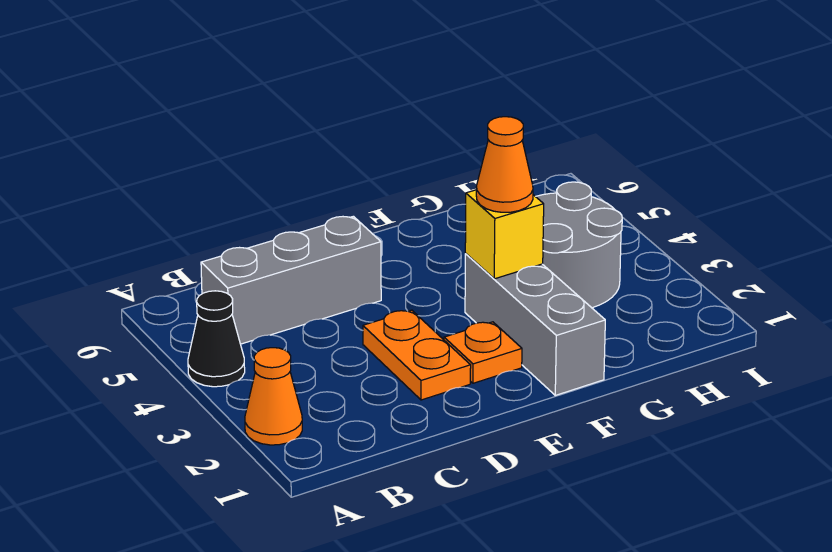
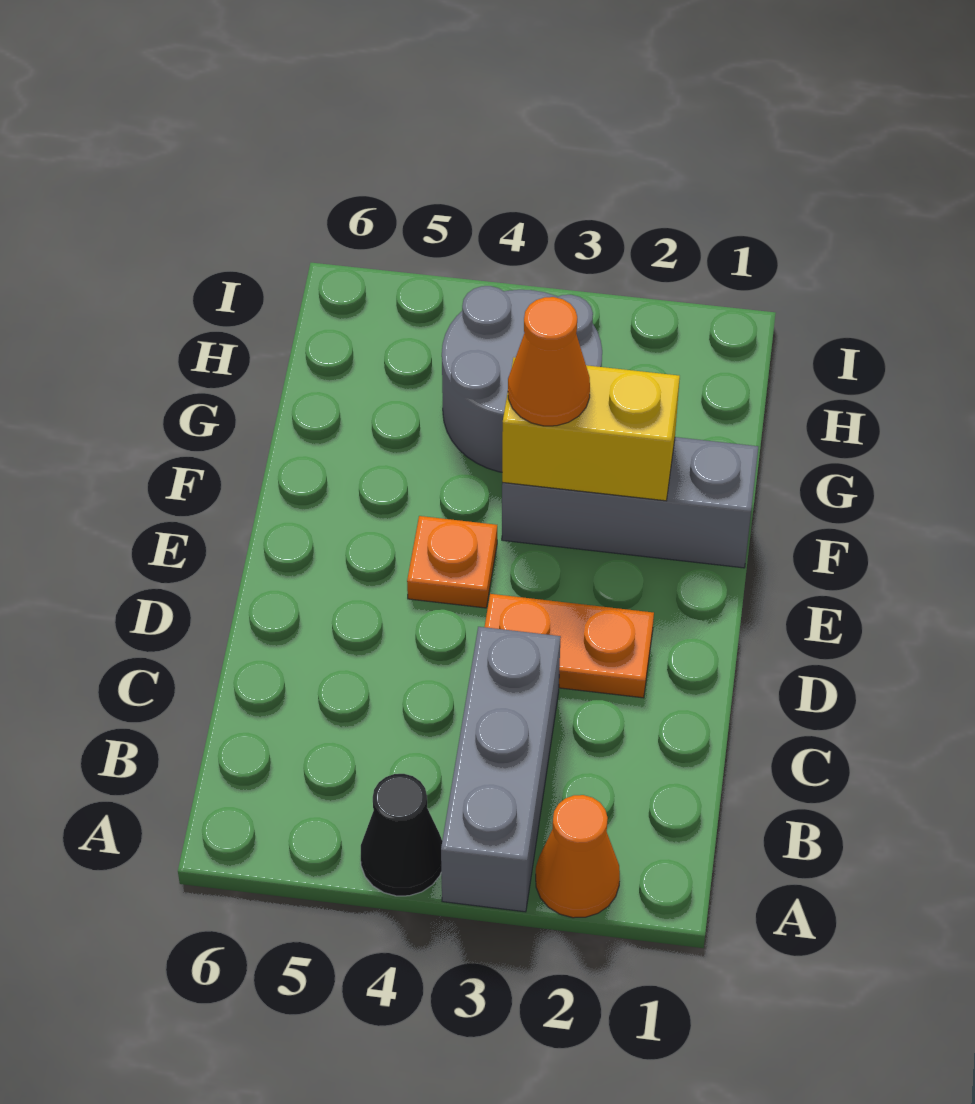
grey 1x3 brick [201,216,381,344] -> grey 1x3 brick moved to [441,627,561,912]
orange 1x1 plate [444,322,522,383] -> orange 1x1 plate moved to [407,516,497,608]
yellow 1x1 brick [465,190,544,279] -> yellow 1x2 brick [502,358,680,501]

